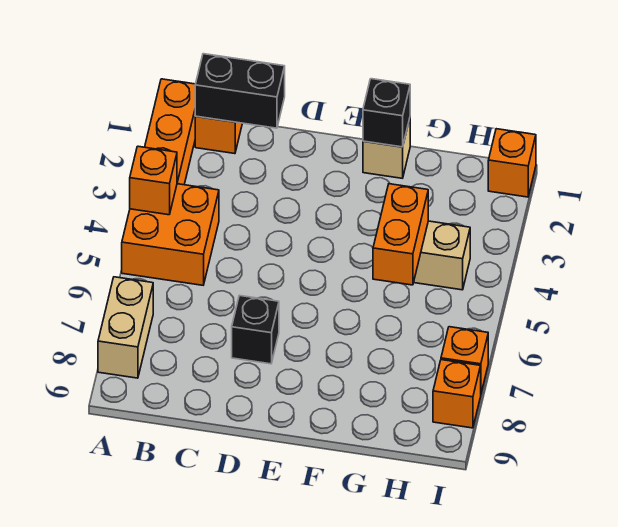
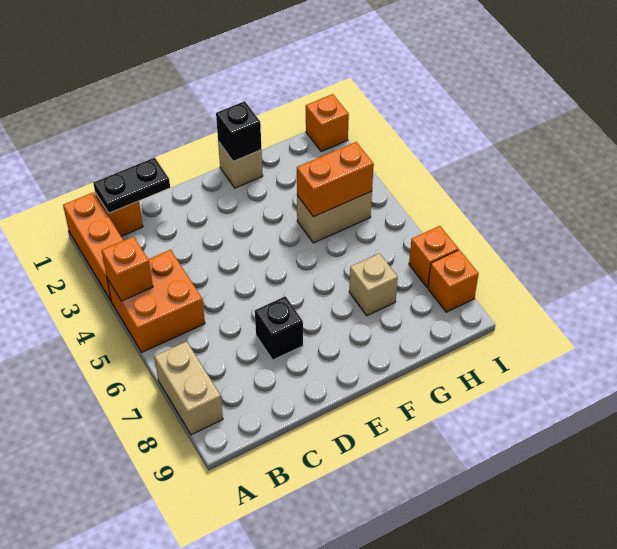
black 1x2 brick [195,54,285,128] -> black 1x2 plate [93,158,170,213]
orange 1x2 brick [373,184,428,285] -> orange 1x2 brick turned to [297,142,374,217]
none -> tan 1x1 brick [349,253,398,316]

